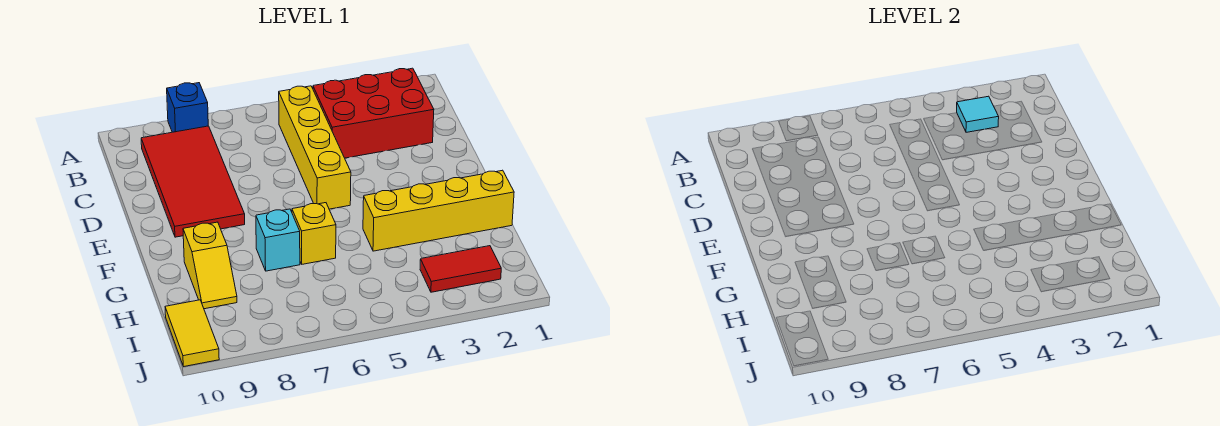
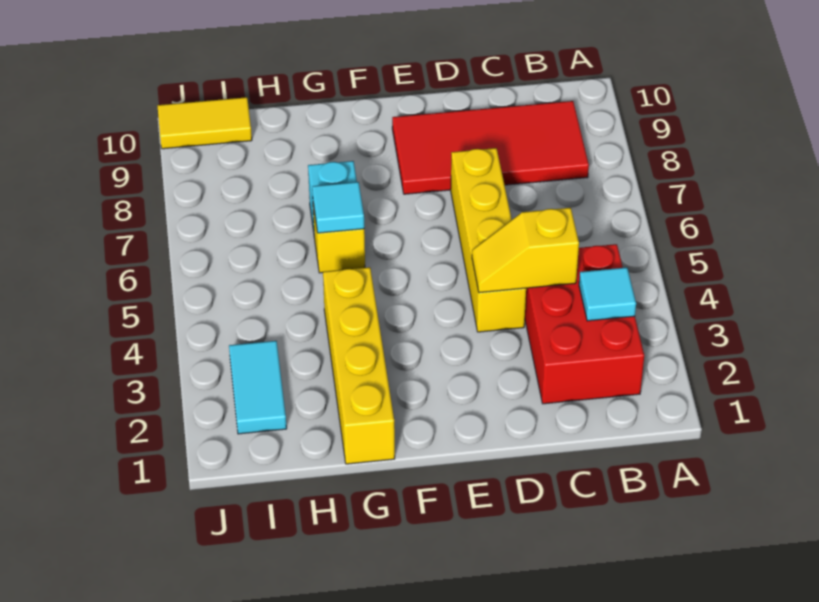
blue 1x1 brick [167,83,208,132] -> none
yellow 1x4 brick [279,86,351,209] -> yellow 1x4 brick turned to [451,148,526,332]
none -> cyan 1x1 tile [312,182,364,233]
yellow 1x2 slope [183,222,237,309] -> yellow 1x2 slope moved to [472,208,579,293]
red 1x2 tile [420,246,501,292] -> cyan 1x2 tile [229,341,287,434]

